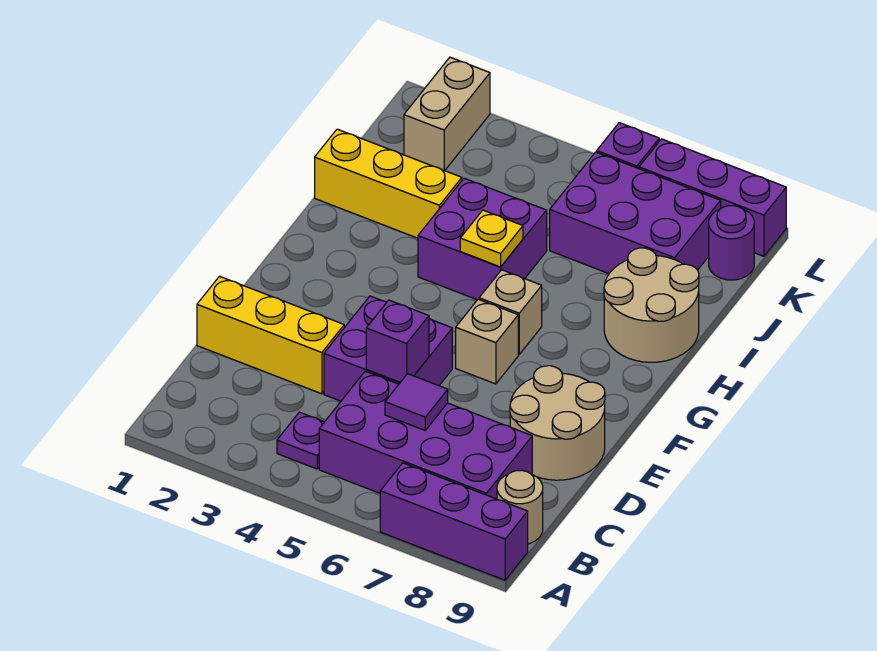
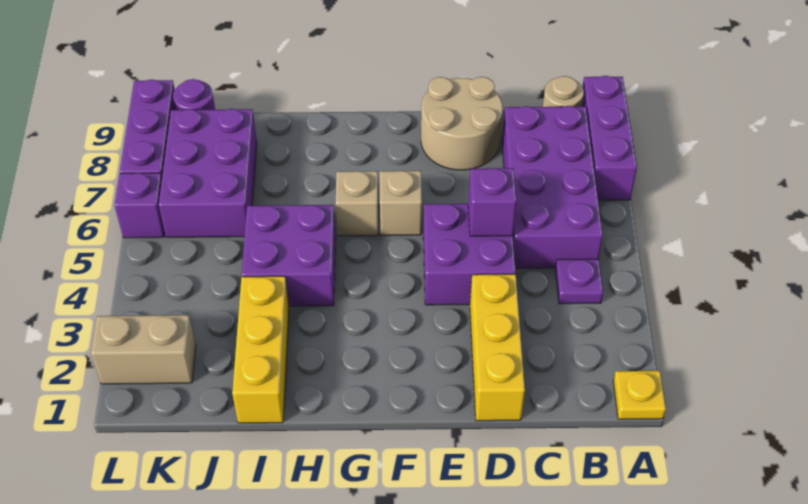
purple 1x1 tile [385,374,448,430] -> none
yellow 1x1 plate [460,210,523,267] -> yellow 1x1 plate moved to [613,371,666,419]
tan 2x2 round brick [604,248,699,362] -> none

